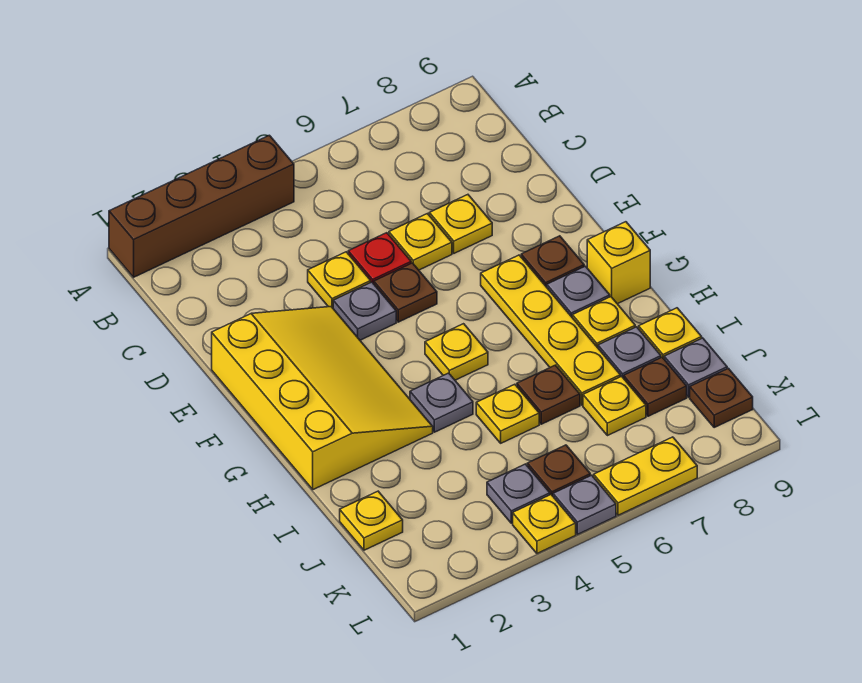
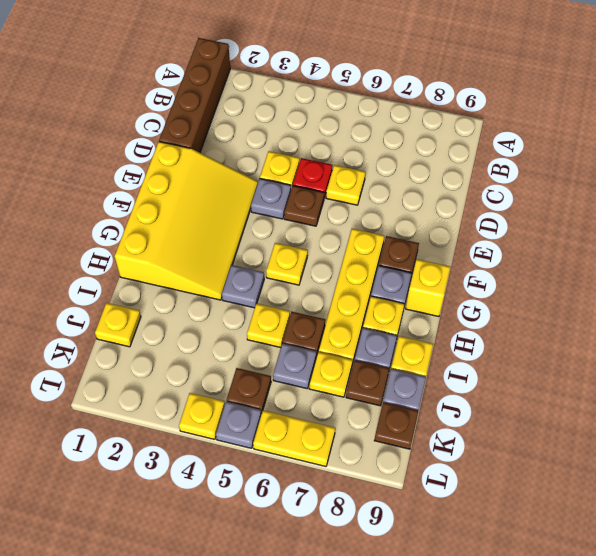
brown 1x4 brick [109,135,294,277] -> brown 1x4 brick turned to [159,38,230,153]
yellow 1x1 plate [429,195,492,253] -> none
grey 1x1 plate [487,464,550,523] -> grey 1x1 plate moved to [273,343,316,389]

